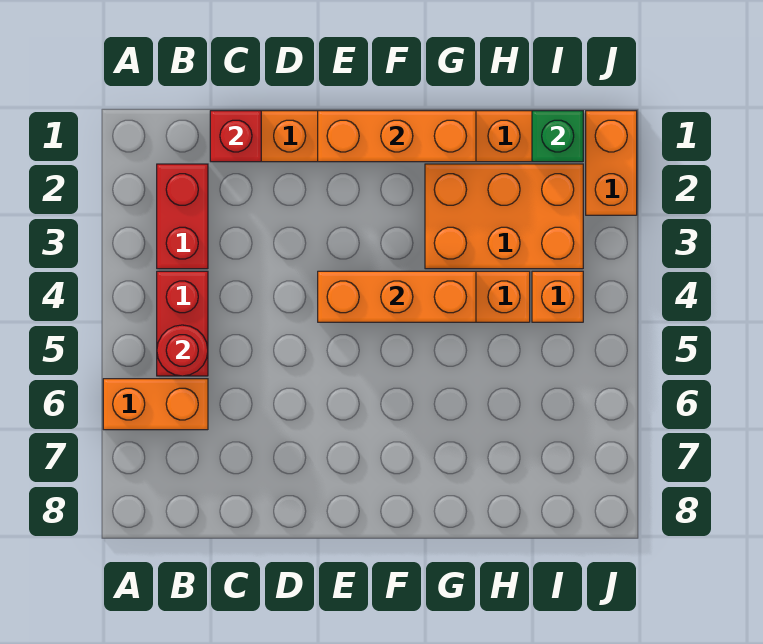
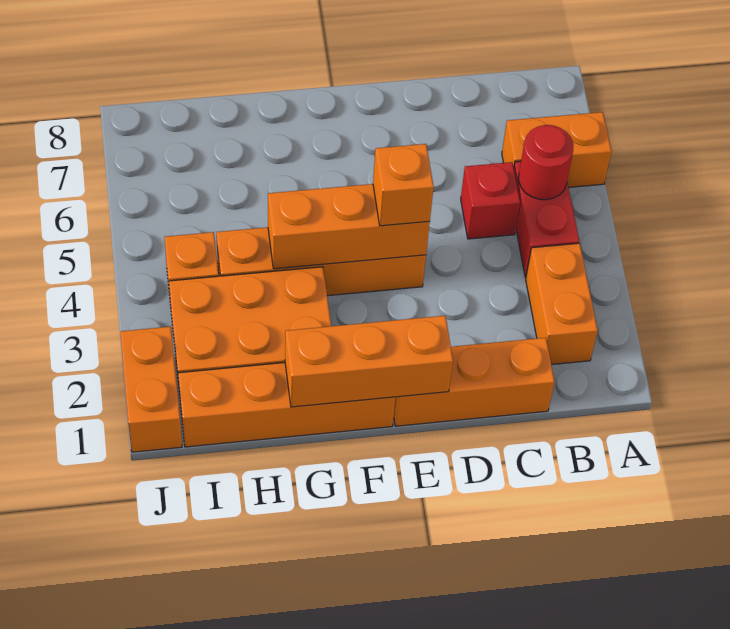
red 1x2 brick [157,164,208,269] -> orange 1x2 brick [526,243,598,365]
red 1x1 brick [210,111,261,162] -> red 1x1 brick moved to [461,162,520,239]
none -> orange 1x1 brick [373,144,434,226]
green 1x1 brick [532,111,583,162] -> none

